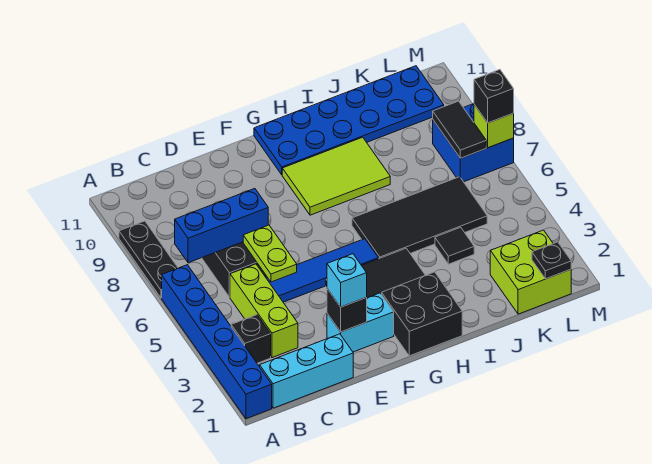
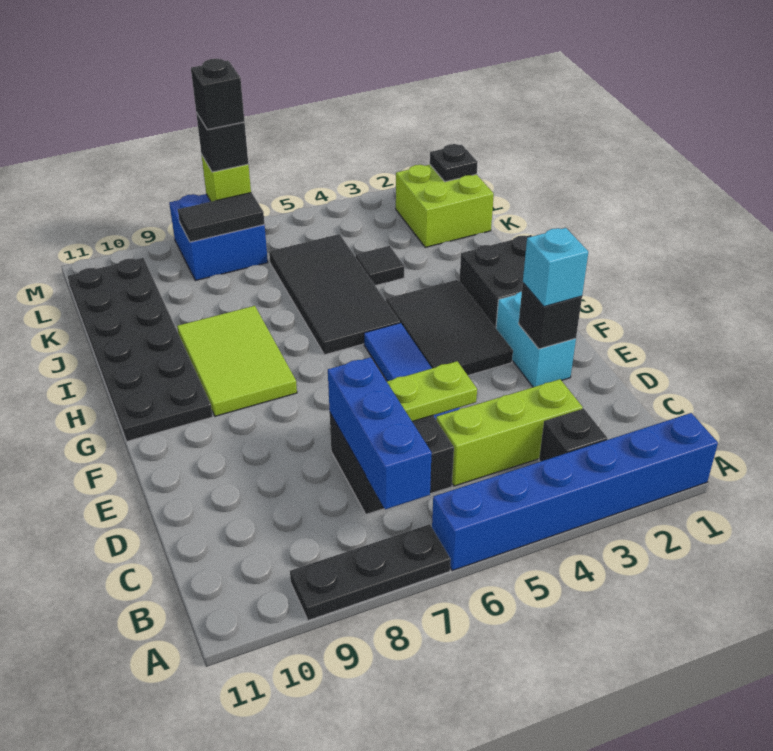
cyan 1x3 brick [260,334,353,408] -> none
blue 2x6 plate [254,66,444,175] -> black 2x6 plate [68,258,213,441]
none -> black 1x1 brick [191,59,245,130]

